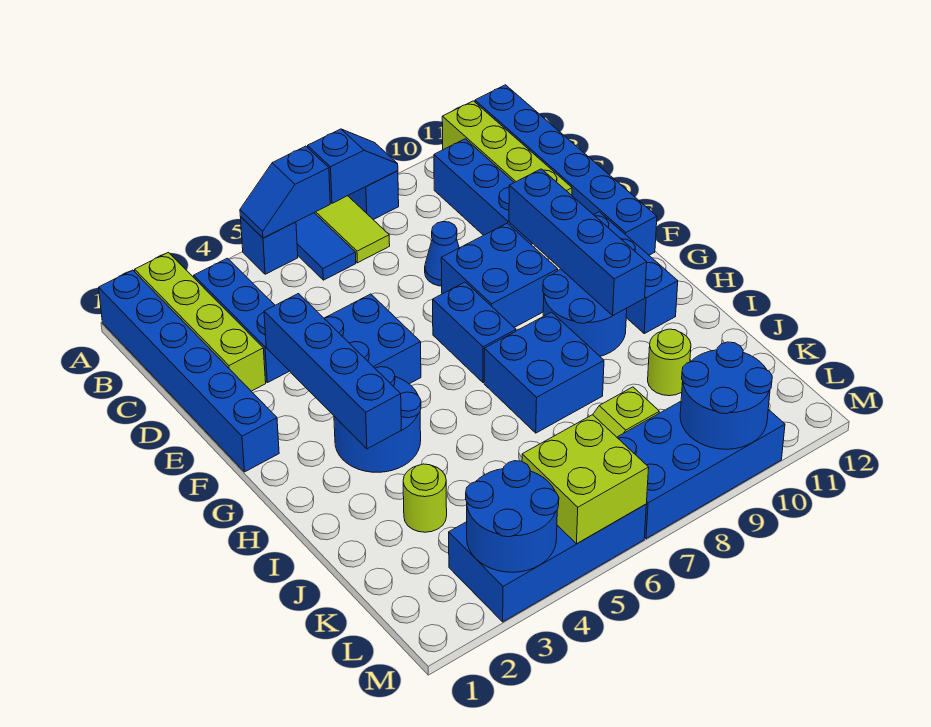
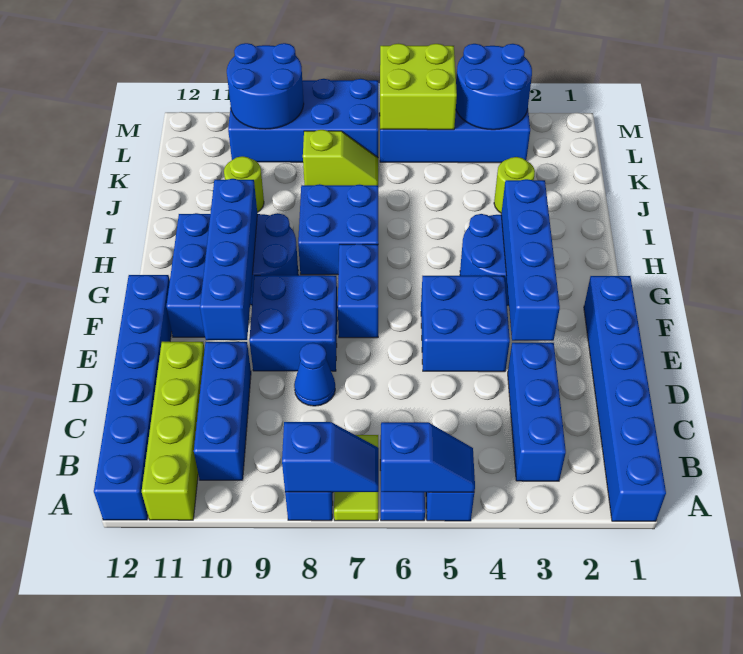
lime 1x4 brick [135,252,266,391] -> none
blue 1x2 slope [308,129,398,203] -> blue 1x2 slope turned to [282,422,379,492]

